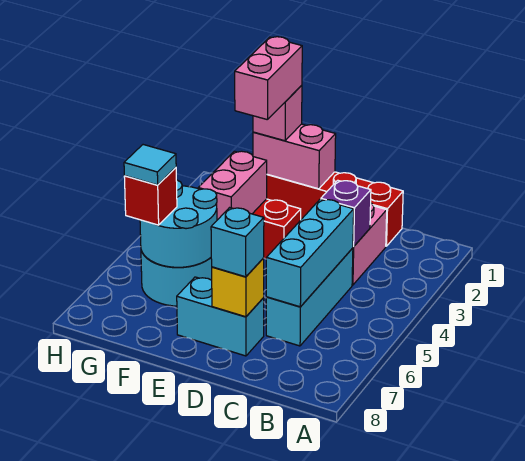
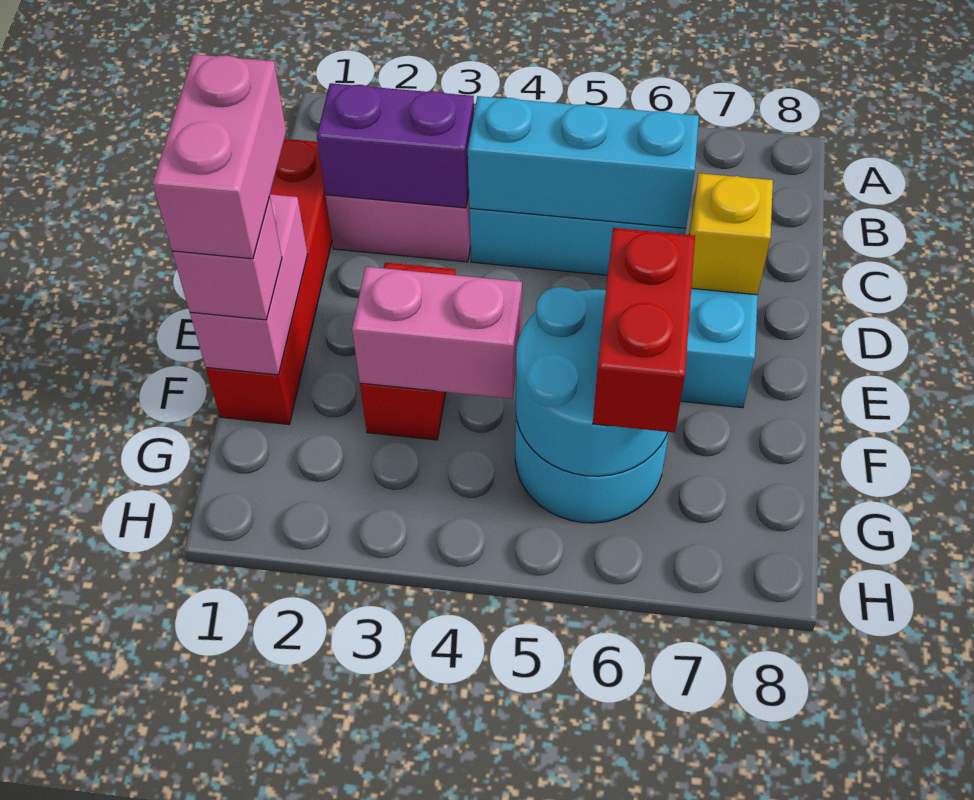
purple 1x1 brick [321,180,371,246] -> purple 1x2 brick [317,83,474,208]
cyan 1x1 brick [211,208,264,277] -> none
pink 1x2 brick [235,37,302,120] -> pink 1x2 brick turned to [153,54,286,259]
red 1x1 brick [124,168,177,225] -> red 1x2 brick [593,228,695,433]
cyan 1x1 tile [124,145,176,185] -> none

